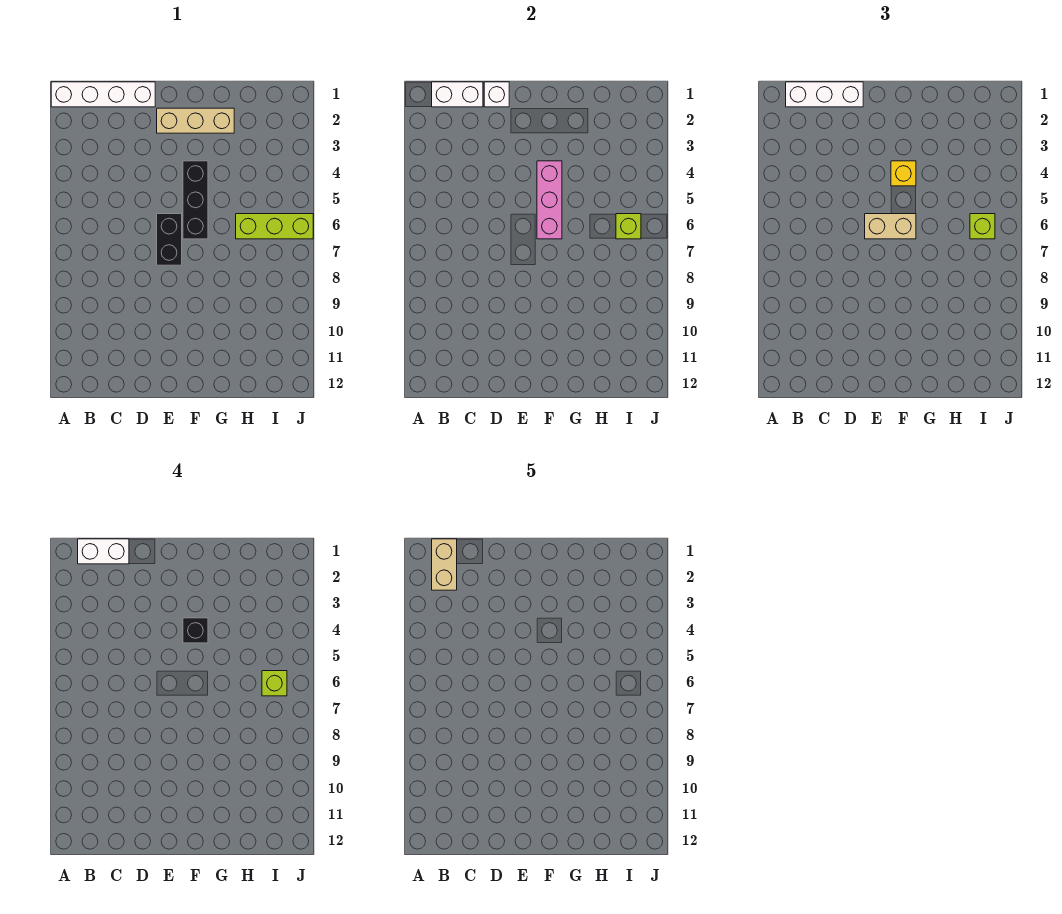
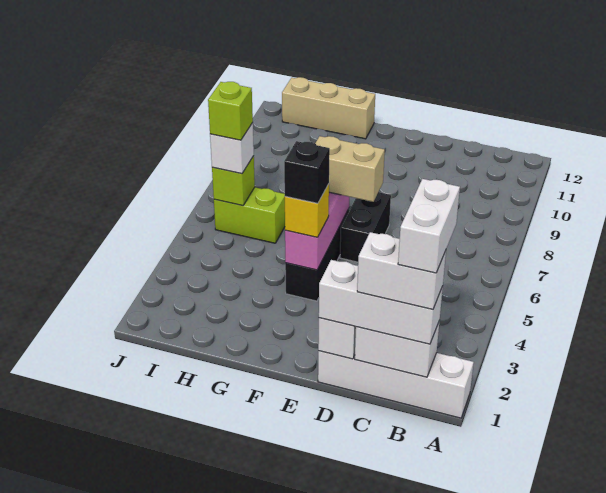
tan 1x2 brick [432,539,457,590] -> white 1x2 brick [398,179,460,273]
tan 1x3 brick [157,108,234,133] -> tan 1x3 brick moved to [282,77,375,139]
lime 1x3 brick [236,214,313,239] -> lime 1x2 brick [214,187,285,243]
lime 1x1 brick [970,214,995,239] -> white 1x1 brick [210,123,254,174]

